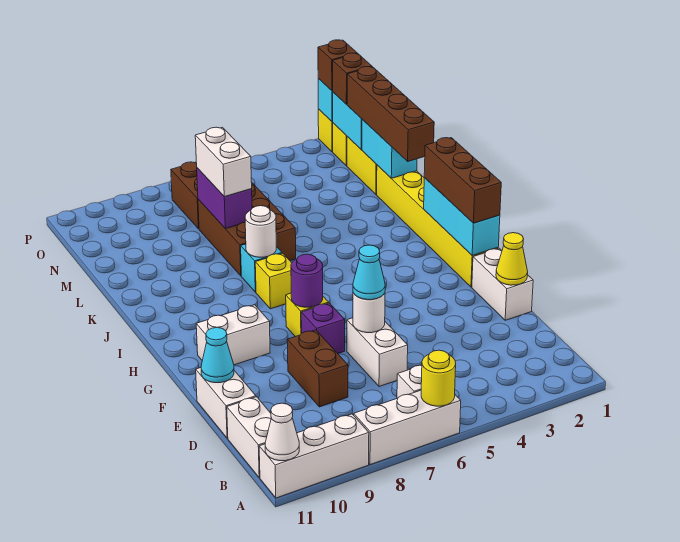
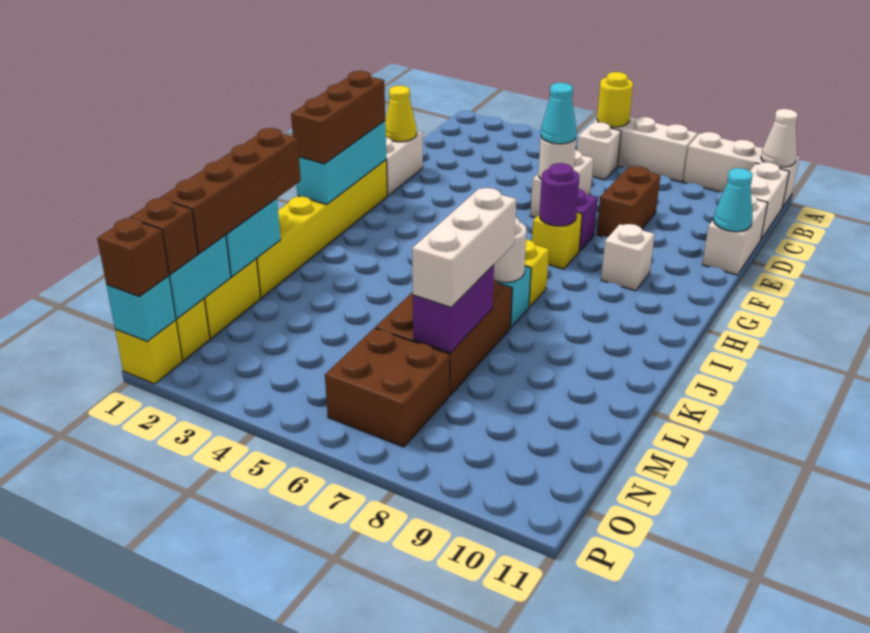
white 1x2 brick [196,305,270,365] -> white 1x1 brick [601,224,655,291]
white 1x2 brick [195,127,252,197] -> white 1x3 brick [412,188,516,307]

